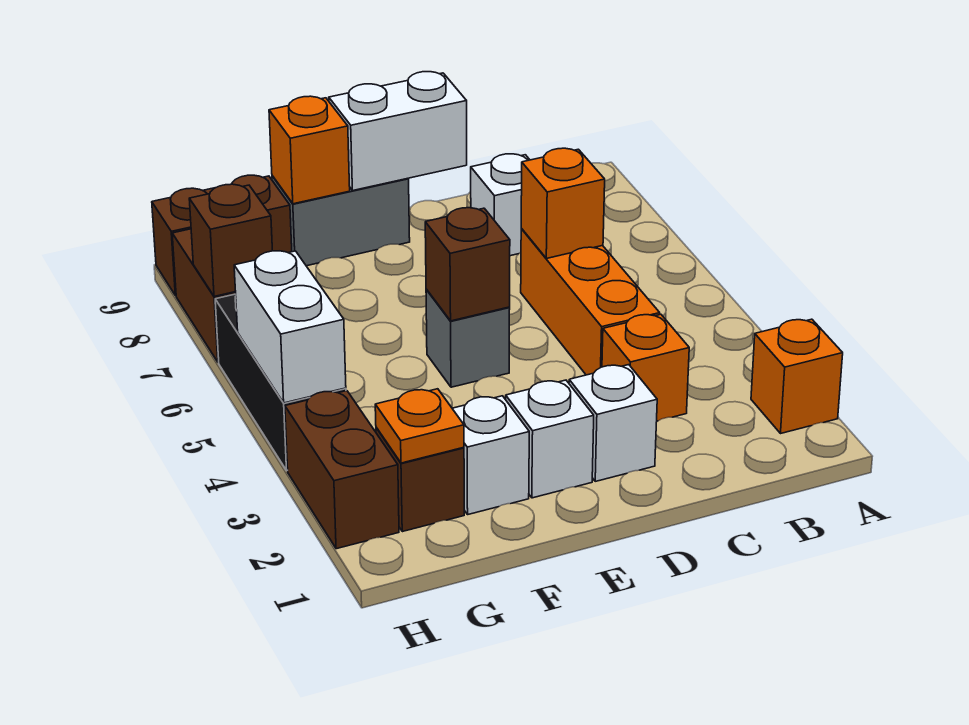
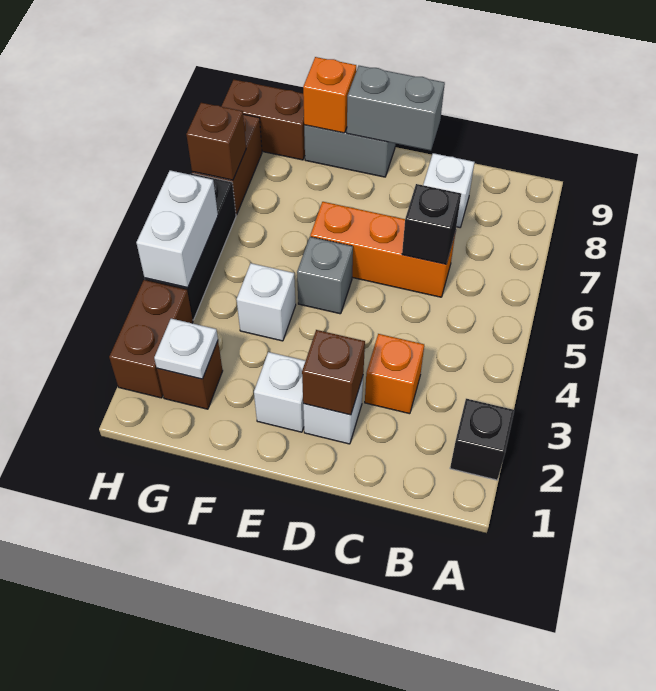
orange 1x1 brick [751,319,843,433] -> black 1x1 brick [450,399,514,480]
orange 1x3 brick [521,228,660,375] -> orange 1x3 brick turned to [310,202,455,297]
orange 1x1 brick [521,148,605,258] -> black 1x1 brick [402,184,461,264]
white 1x2 brick [329,72,467,191] -> grey 1x2 brick [347,66,445,151]
brown 1x1 brick [425,208,510,321] -> brown 1x1 brick moved to [302,330,365,415]
white 1x1 brick [452,396,529,514] -> white 1x1 brick moved to [236,263,296,341]
orange 1x1 plate [375,389,464,463] -> white 1x1 plate [154,319,218,379]

